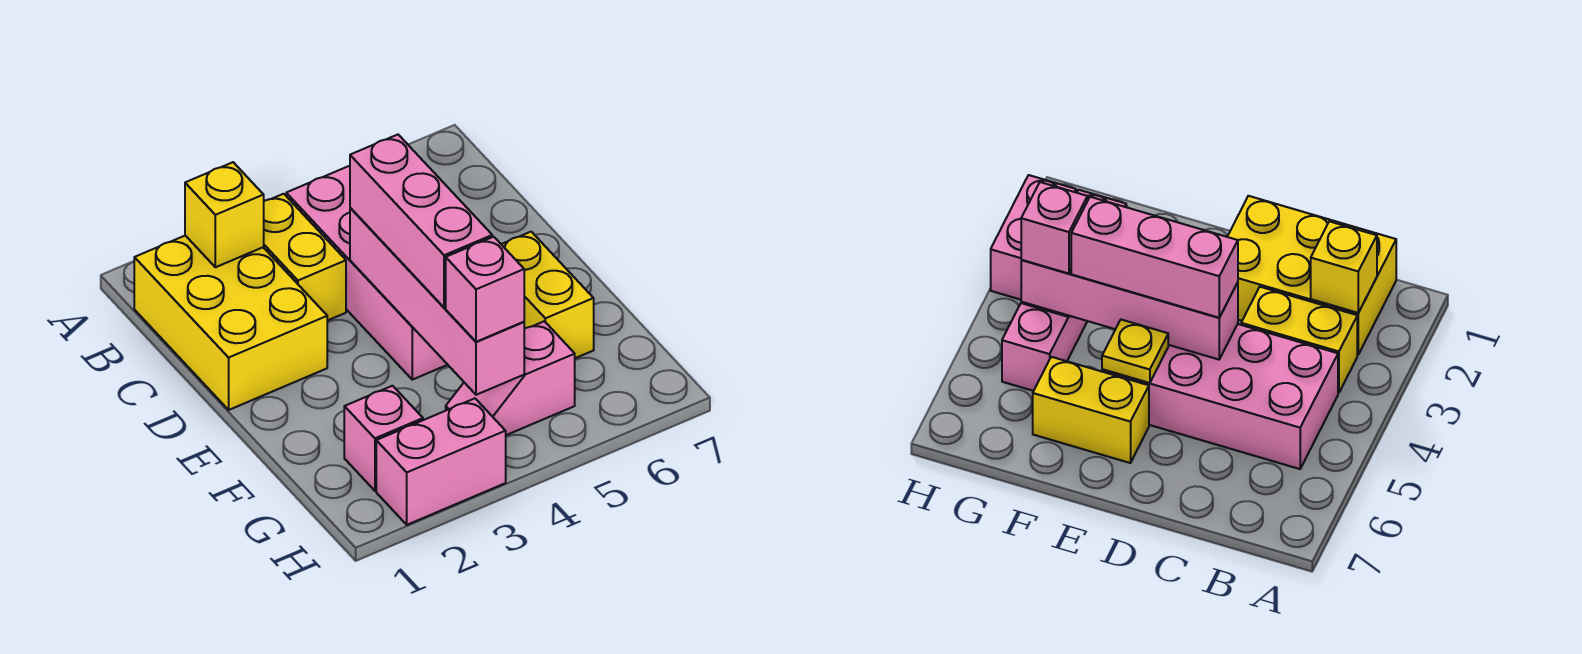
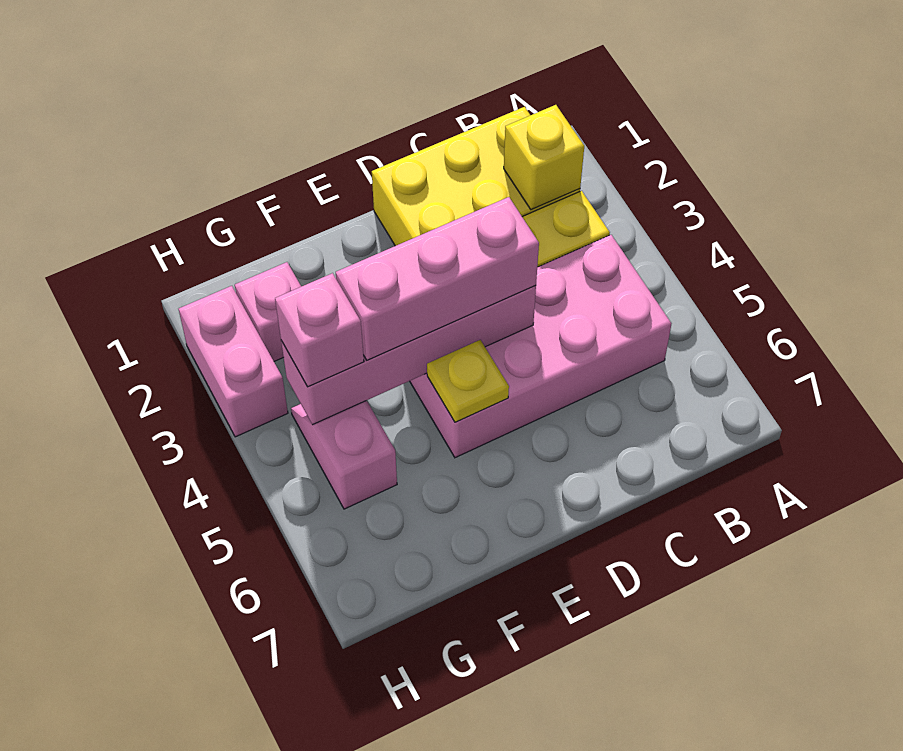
yellow 1x2 brick [501,232,594,358] -> none

